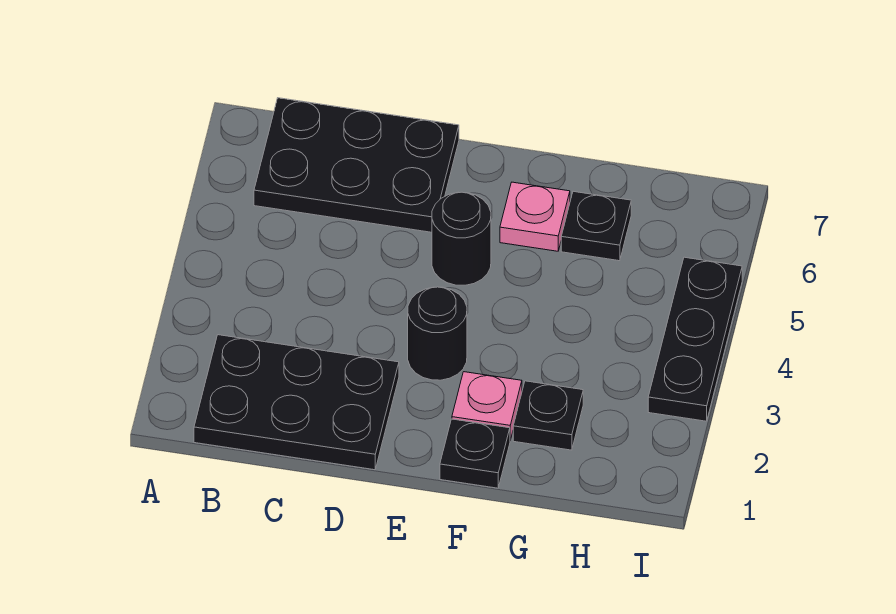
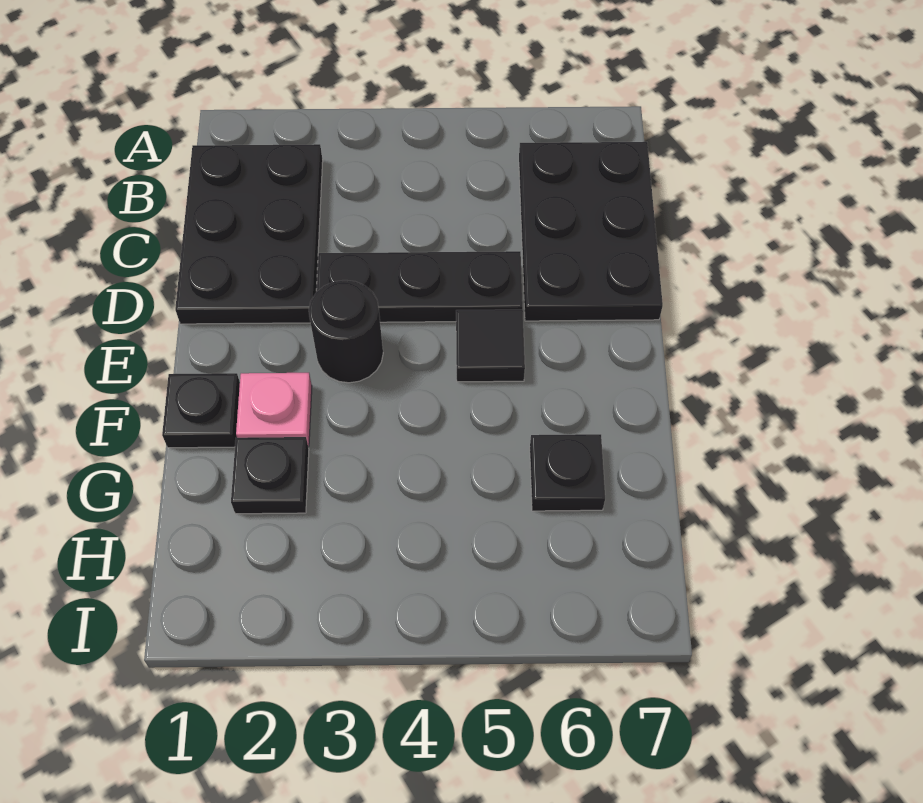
black 1x1 round brick [432,192,491,285] -> black 1x1 tile [456,310,525,382]
pink 1x1 plate [500,182,570,251] -> none
black 1x3 plate [648,257,742,421] -> black 1x3 plate moved to [316,251,523,322]

